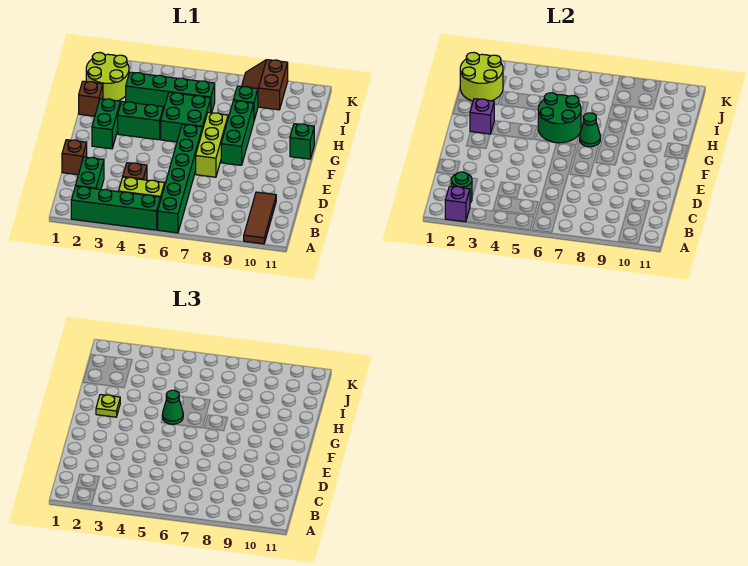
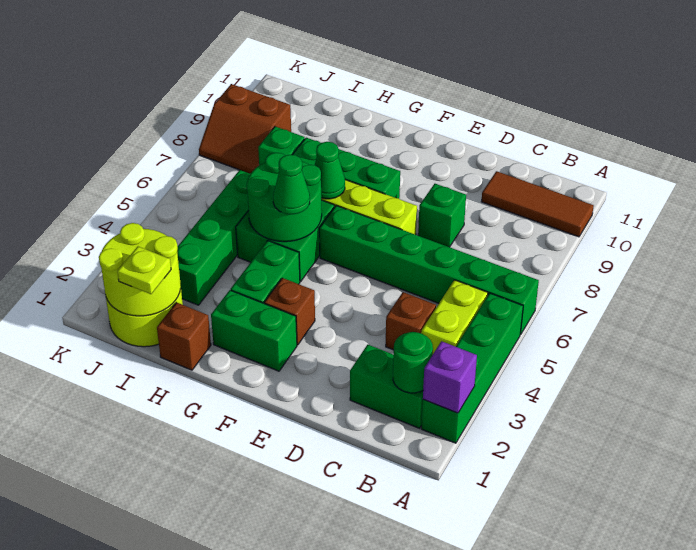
brown 1x1 brick [62,140,87,175] -> brown 1x1 brick moved to [264,278,315,345]
purple 1x1 brick [470,99,494,134] -> none
lime 1x1 plate [96,395,120,417] -> lime 1x1 plate moved to [117,247,171,294]
green 1x1 brick [290,124,314,159] -> green 1x1 brick moved to [418,184,466,247]

